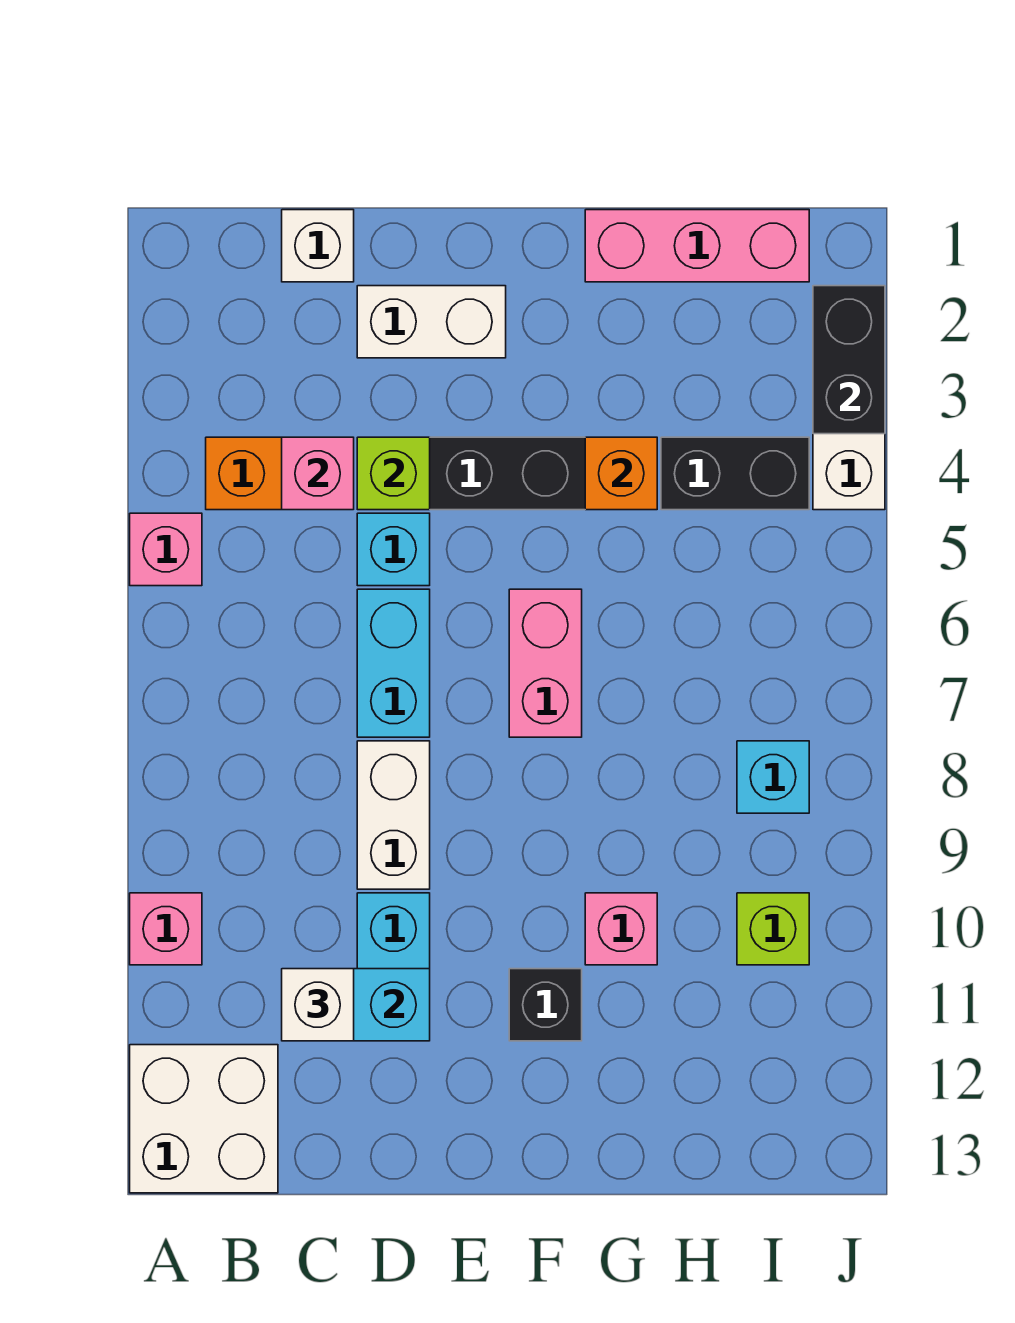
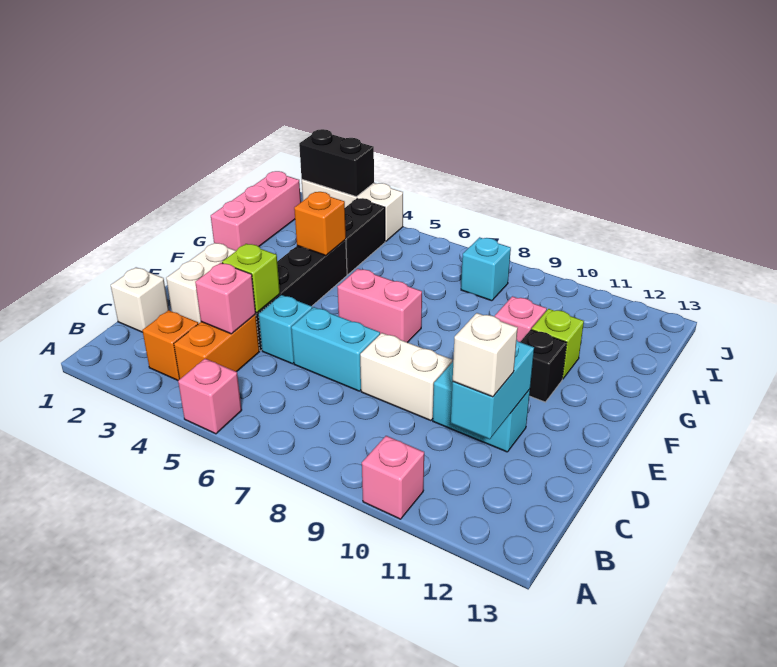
white 2x2 brick [130,1045,278,1193] -> none
none -> orange 1x1 brick [142,310,198,380]
lime 1x1 brick [737,893,809,965] -> lime 1x1 brick moved to [532,309,584,379]

